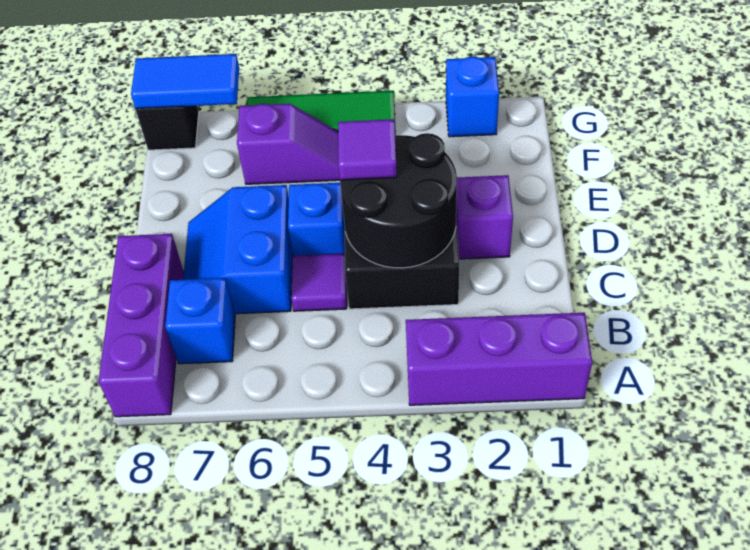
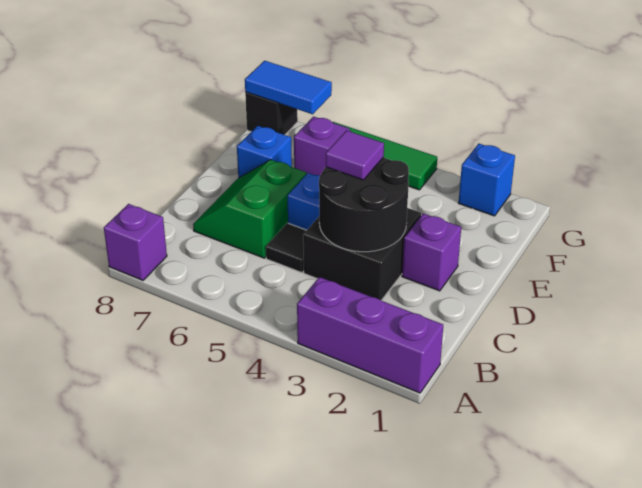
purple 1x3 brick [99,234,184,417] -> purple 1x1 brick [104,204,167,280]
blue 1x1 brick [165,278,235,364] -> blue 1x1 brick moved to [237,126,292,178]
purple 1x1 tile [291,253,347,311] -> black 1x1 tile [266,223,307,273]
blue 2x2 slope [183,185,293,314] -> green 2x2 slope [193,160,306,258]

